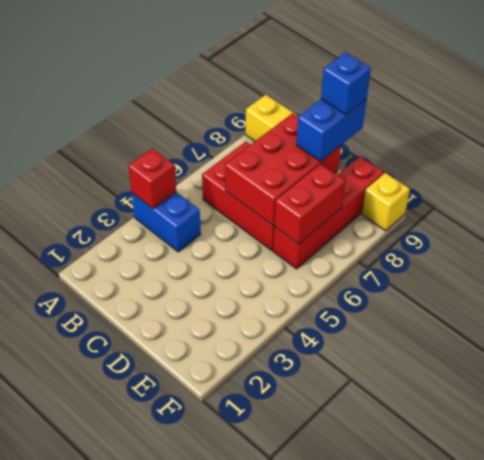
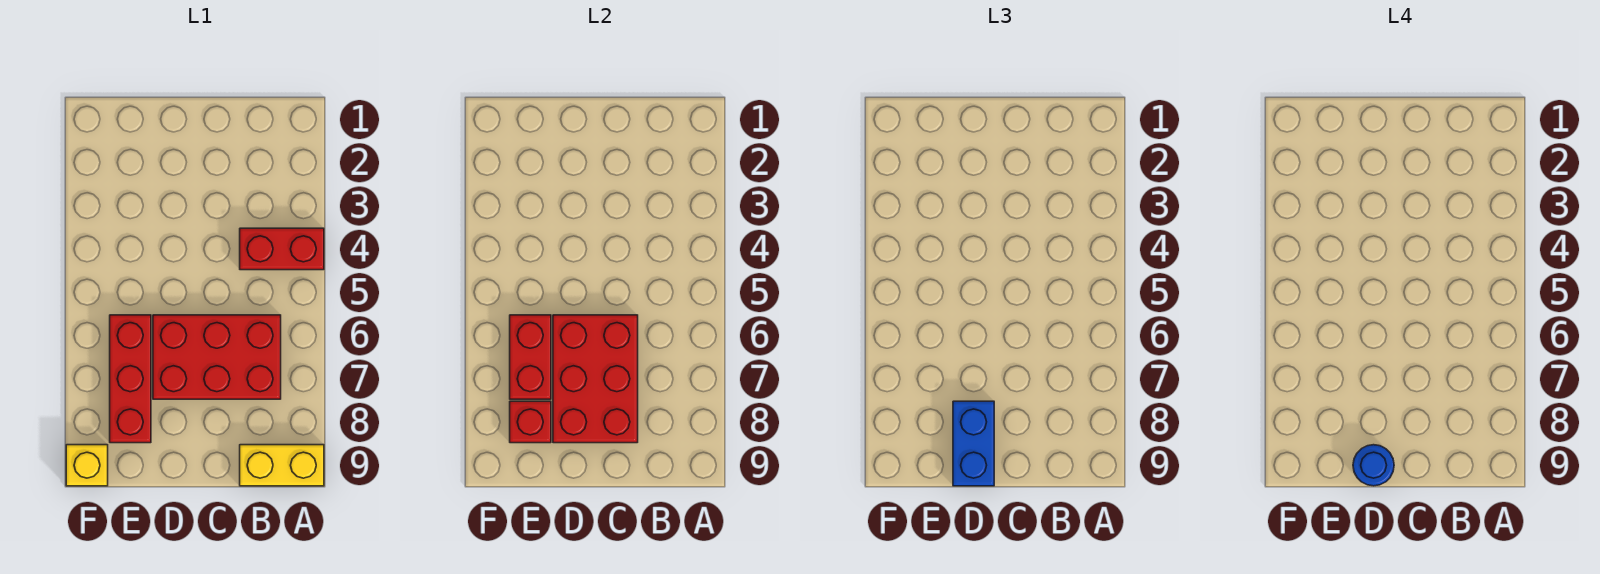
blue 1x2 brick [132,192,201,252] -> red 1x2 brick [240,228,324,270]
red 1x1 brick [128,149,176,209] -> red 1x1 brick moved to [510,401,551,443]
blue 1x1 brick [321,53,371,115] -> blue 1x1 round brick [1353,445,1394,486]
red 1x4 brick [273,156,384,269] -> red 1x3 brick [110,315,151,443]

